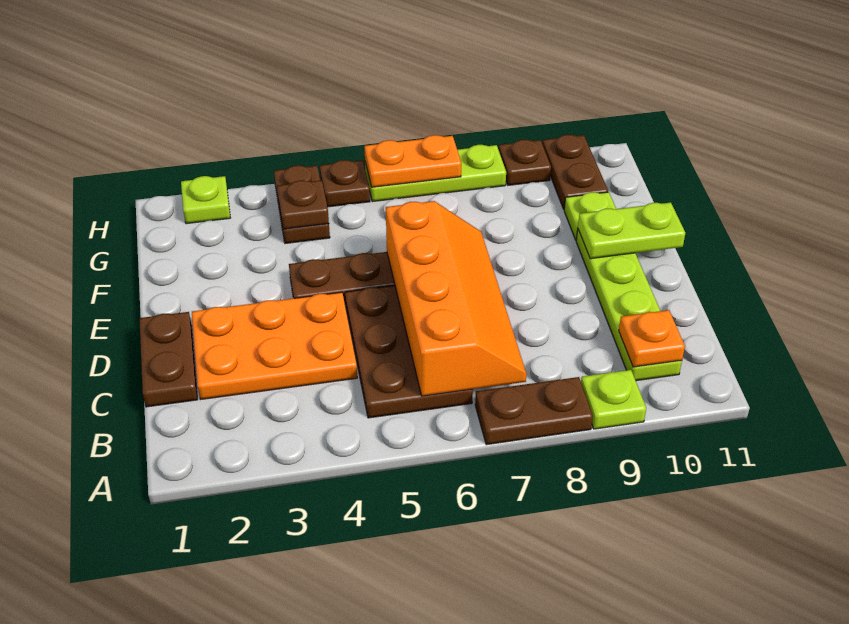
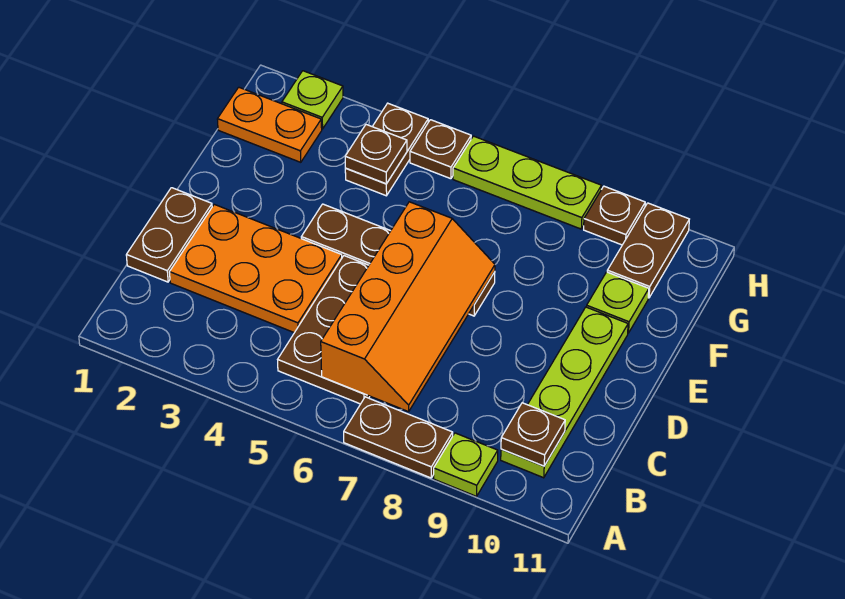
orange 1x1 plate [619,310,685,367] -> brown 1x1 plate [501,403,565,466]
lime 1x2 plate [578,202,685,259] -> none
orange 1x2 plate [364,135,461,187] -> orange 1x2 plate moved to [217,87,322,162]

